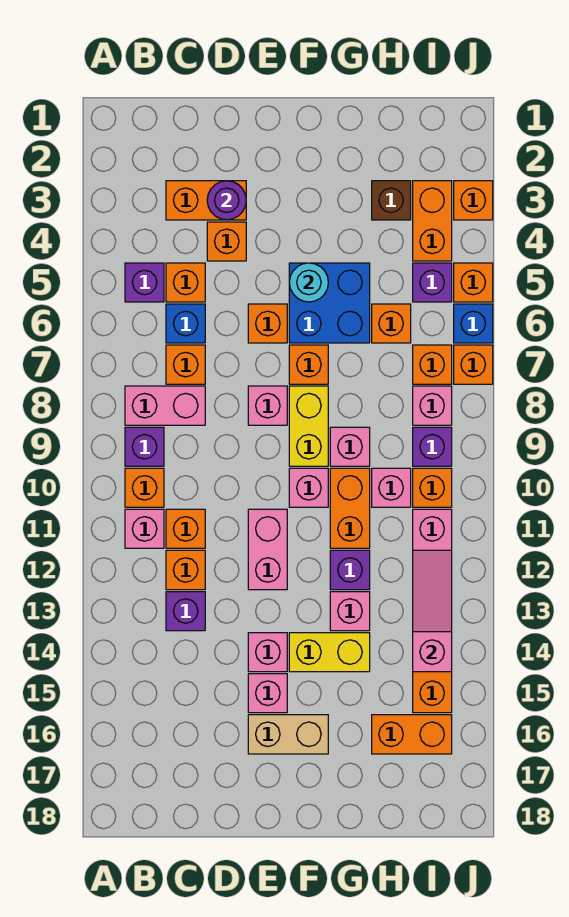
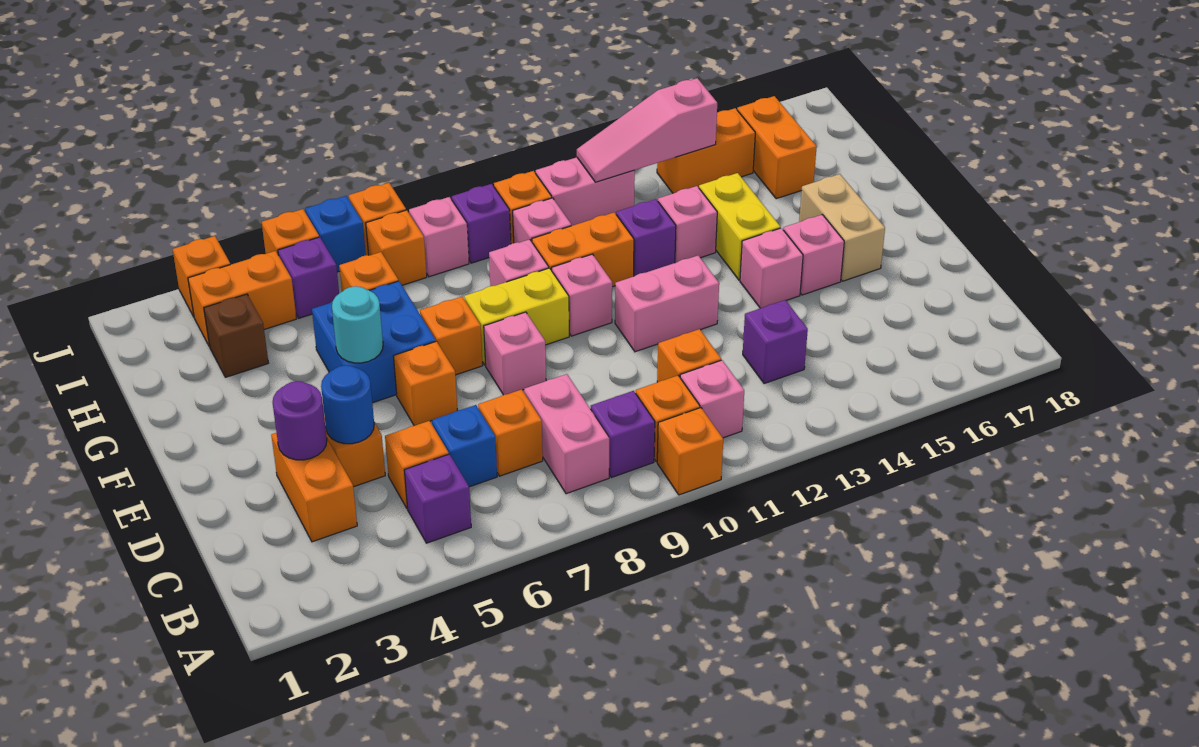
orange 1x1 brick [166,550,205,590] -> orange 1x1 brick moved to [657,408,723,495]
none -> blue 1x1 round brick [321,365,374,444]

